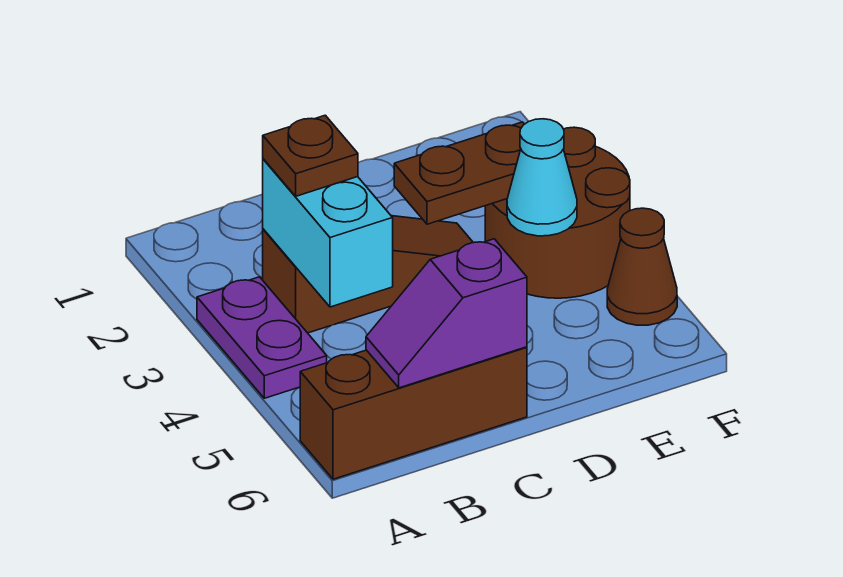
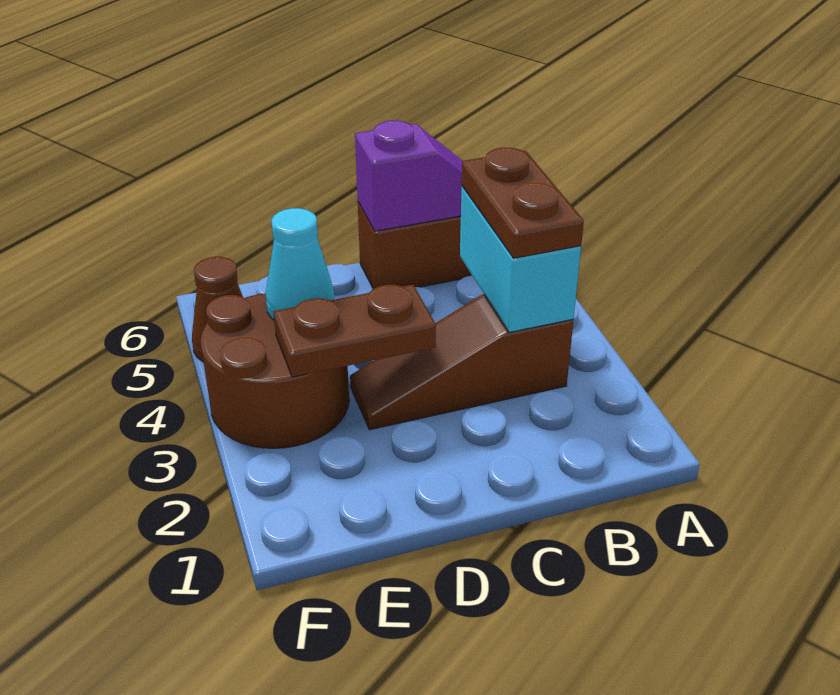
purple 1x2 plate [197,277,327,398] -> none
brown 1x1 plate [263,115,358,196] -> brown 1x2 plate [462,148,584,258]

